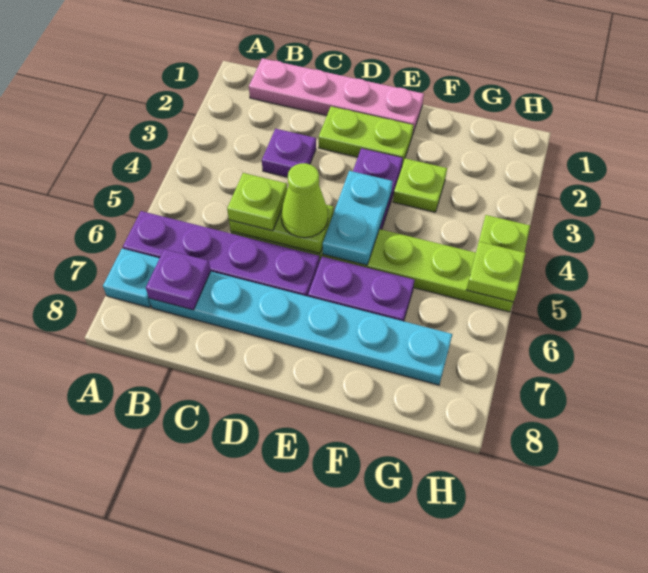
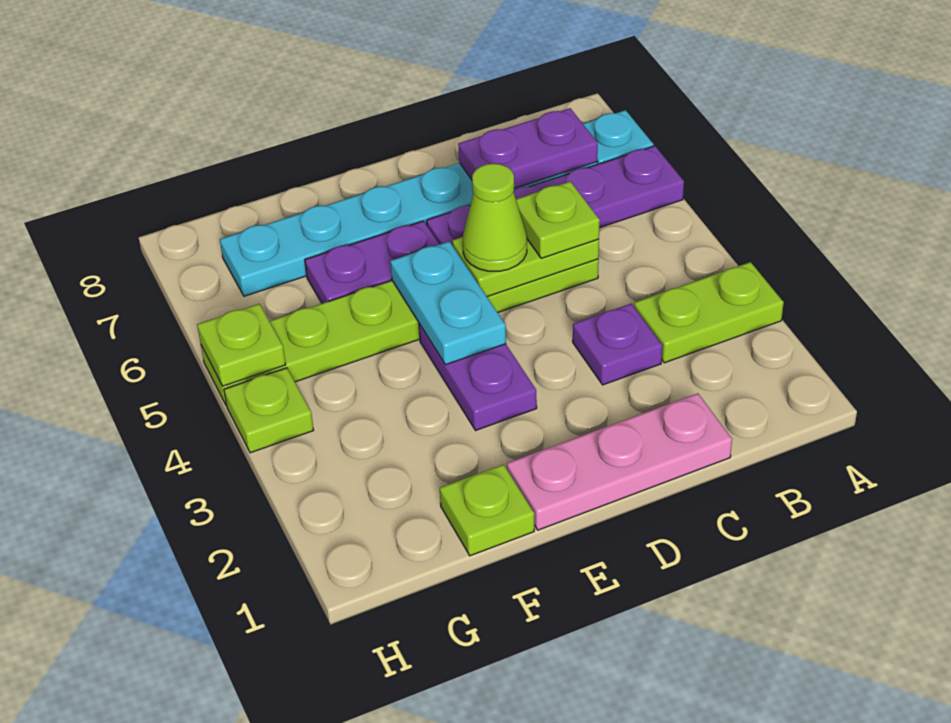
pink 1x4 plate [249,58,424,133] -> pink 1x3 plate [507,393,732,530]
purple 1x1 plate [146,249,211,310] -> purple 1x2 plate [458,108,598,189]
lime 1x2 plate [319,107,414,166] -> lime 1x2 plate moved to [634,262,784,363]
lime 1x1 plate [393,158,447,212] -> lime 1x1 plate moved to [440,464,534,556]

